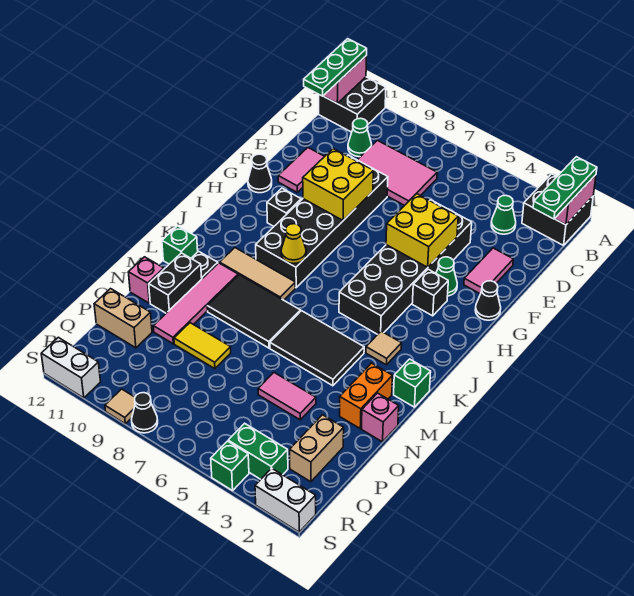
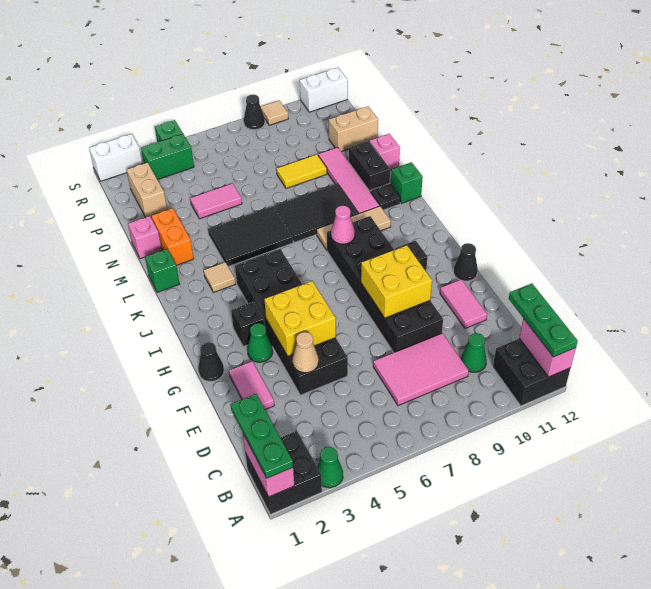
green 1x1 cone [491,195,516,234] -> green 1x1 cone moved to [317,447,343,488]
none -> tan 1x1 cone [292,332,319,373]
yellow 1x1 cone [281,224,306,263] -> pink 1x1 cone [331,206,355,244]

